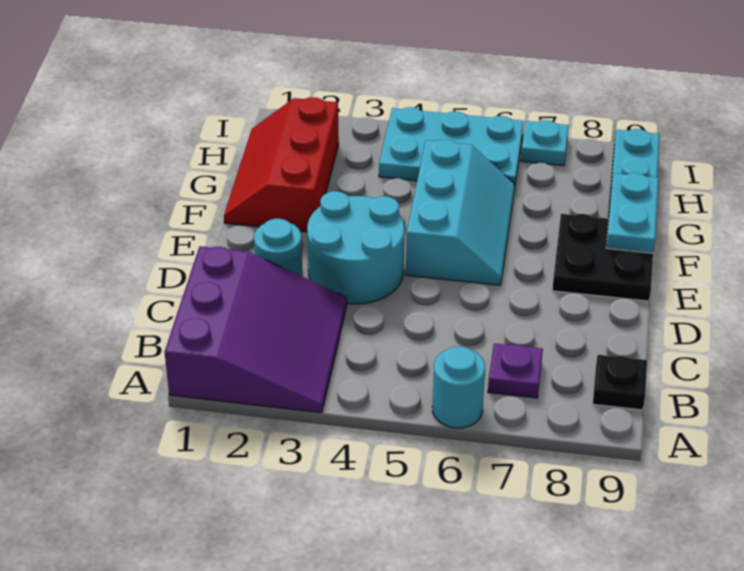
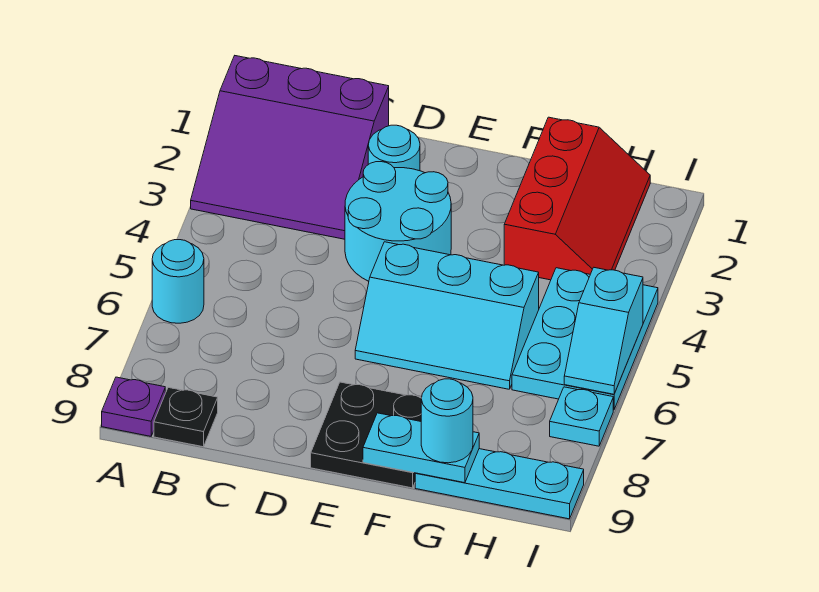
purple 1x1 plate [488,343,543,398] -> purple 1x1 plate moved to [102,377,165,436]
red 2x3 slope [224,97,339,232] -> red 2x3 slope turned to [504,117,650,280]
none -> cyan 1x1 round brick [421,379,473,463]
none -> cyan 1x2 slope [564,268,643,394]

